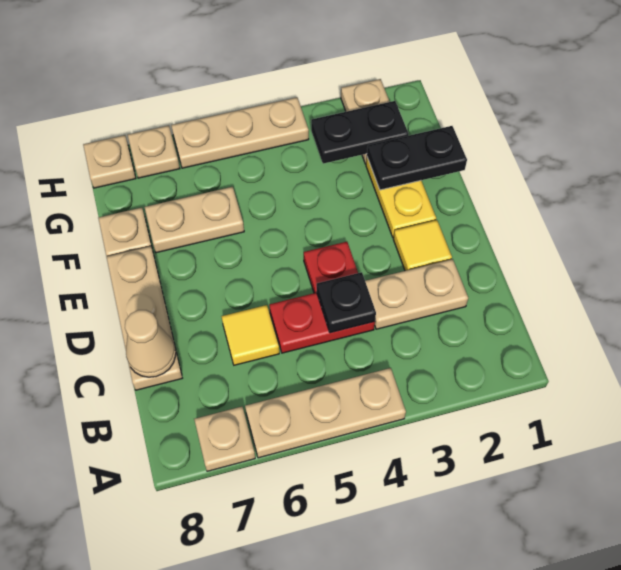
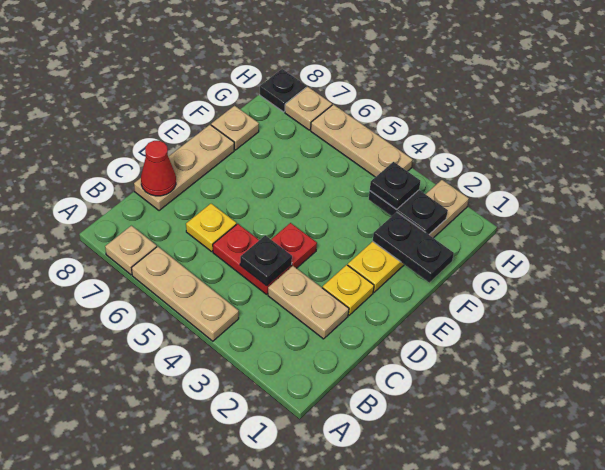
yellow 1x1 tile [221,305,279,365] -> yellow 1x1 plate [186,204,236,252]
tan 1x1 cone [125,310,176,377] -> red 1x1 cone [141,141,176,196]
yellow 1x1 tile [393,220,452,271] -> yellow 1x1 plate [322,265,374,315]
tan 1x2 plate [145,187,244,253] -> none
none -> black 1x1 plate [370,162,420,209]
tan 1x1 plate [83,135,136,188] -> black 1x1 plate [260,69,306,112]

